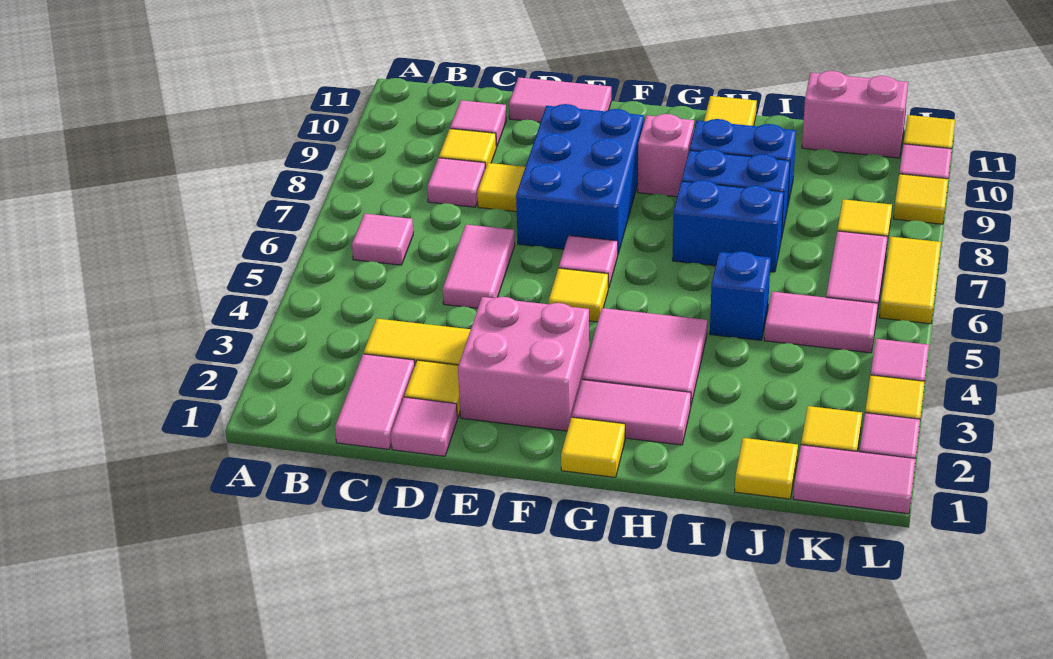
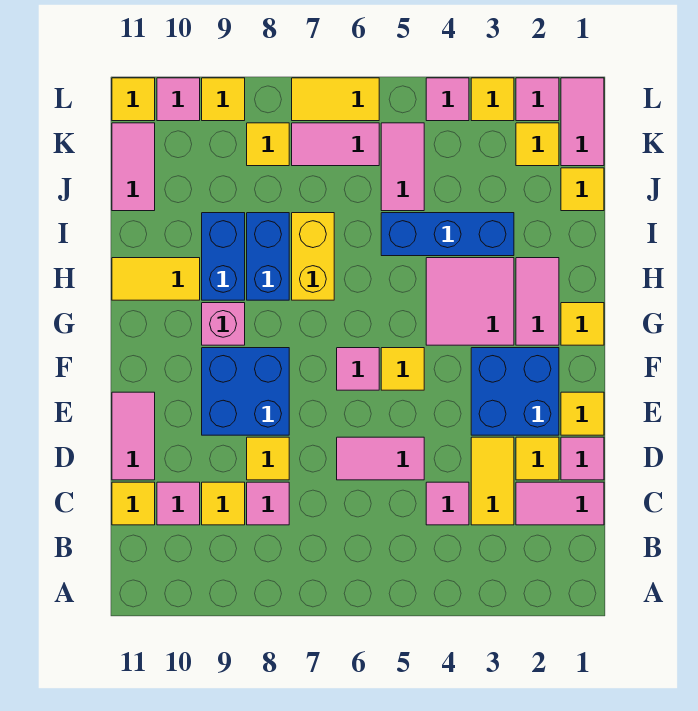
pink 1x1 tile [352,214,413,265] -> pink 1x1 tile moved to [426,482,469,525]
none -> yellow 1x1 tile [112,482,155,525]
none -> yellow 1x1 tile [561,392,604,435]
pink 2x2 brick [458,297,589,431] -> blue 2x2 brick [471,348,559,435]
blue 2x3 brick [516,104,644,254] -> blue 2x2 brick [202,348,289,435]
blue 1x2 brick [673,180,784,272] -> yellow 1x2 brick [292,213,334,300]
blue 1x1 brick [710,251,771,340] -> blue 1x3 brick [381,213,514,256]
pink 1x2 brick [802,71,908,158] -> pink 1x2 tile [112,123,155,211]

